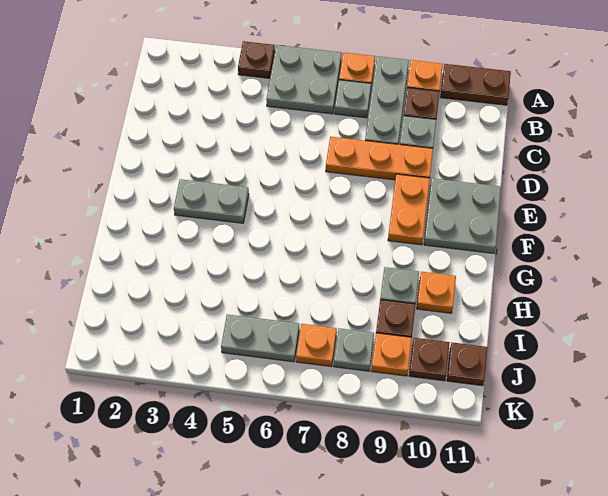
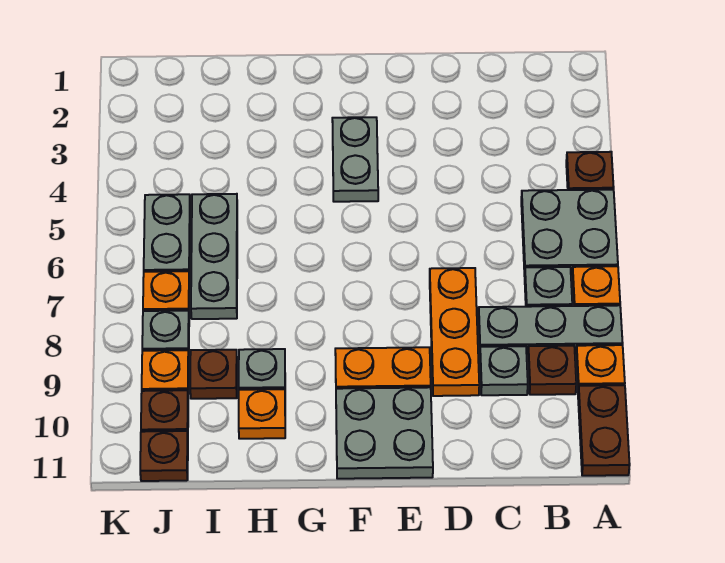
none -> grey 1x3 plate [191,194,237,319]

